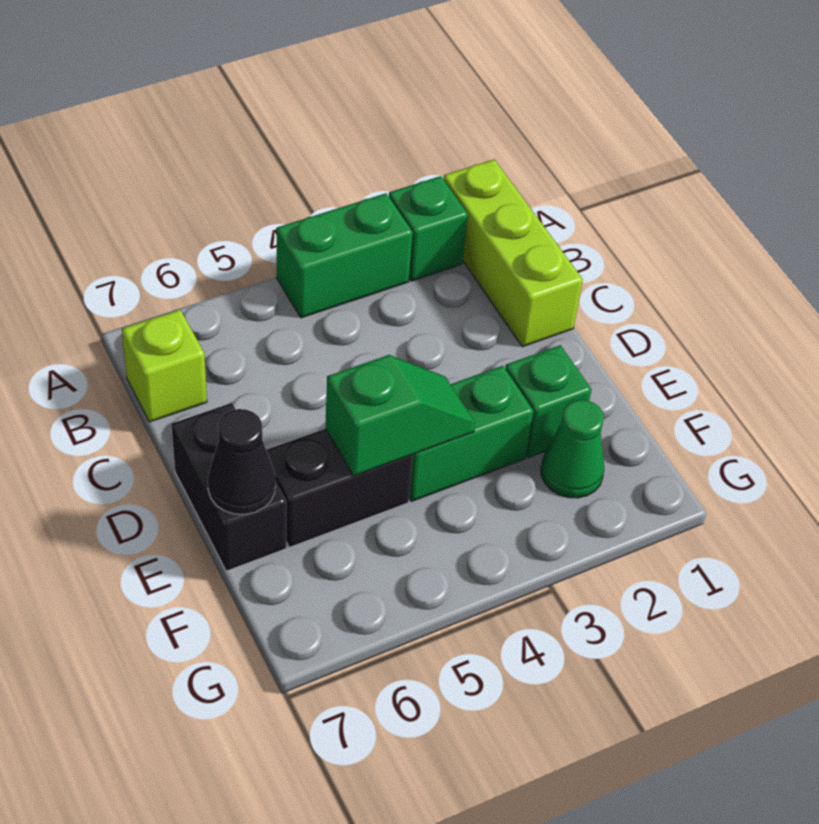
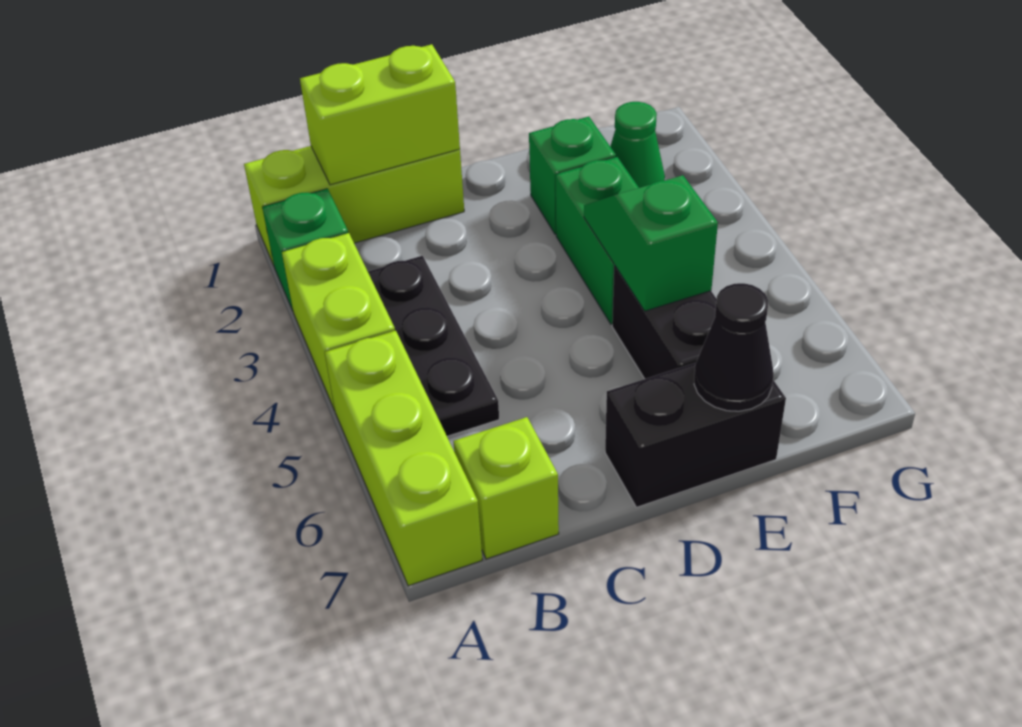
green 1x2 brick [276,193,413,318] -> lime 1x2 brick [282,233,395,410]
none -> lime 1x3 brick [325,331,482,586]
none -> lime 1x2 brick [300,44,460,185]
none -> black 1x3 plate [368,256,499,436]

